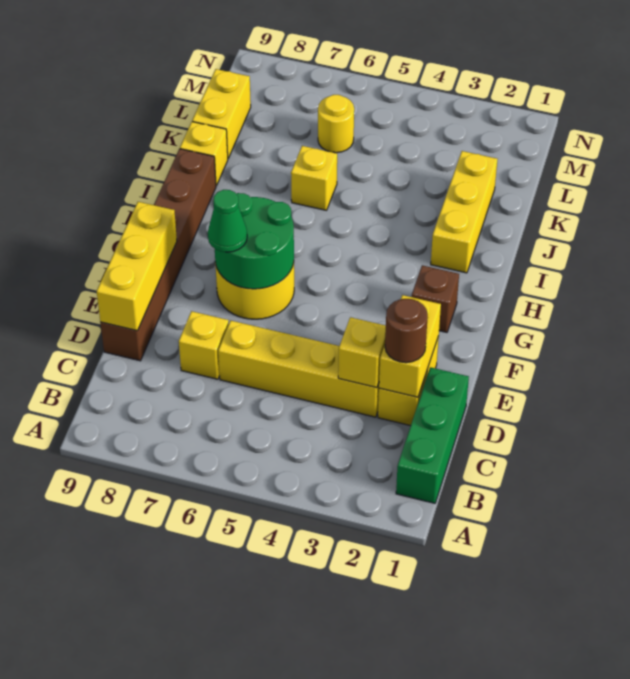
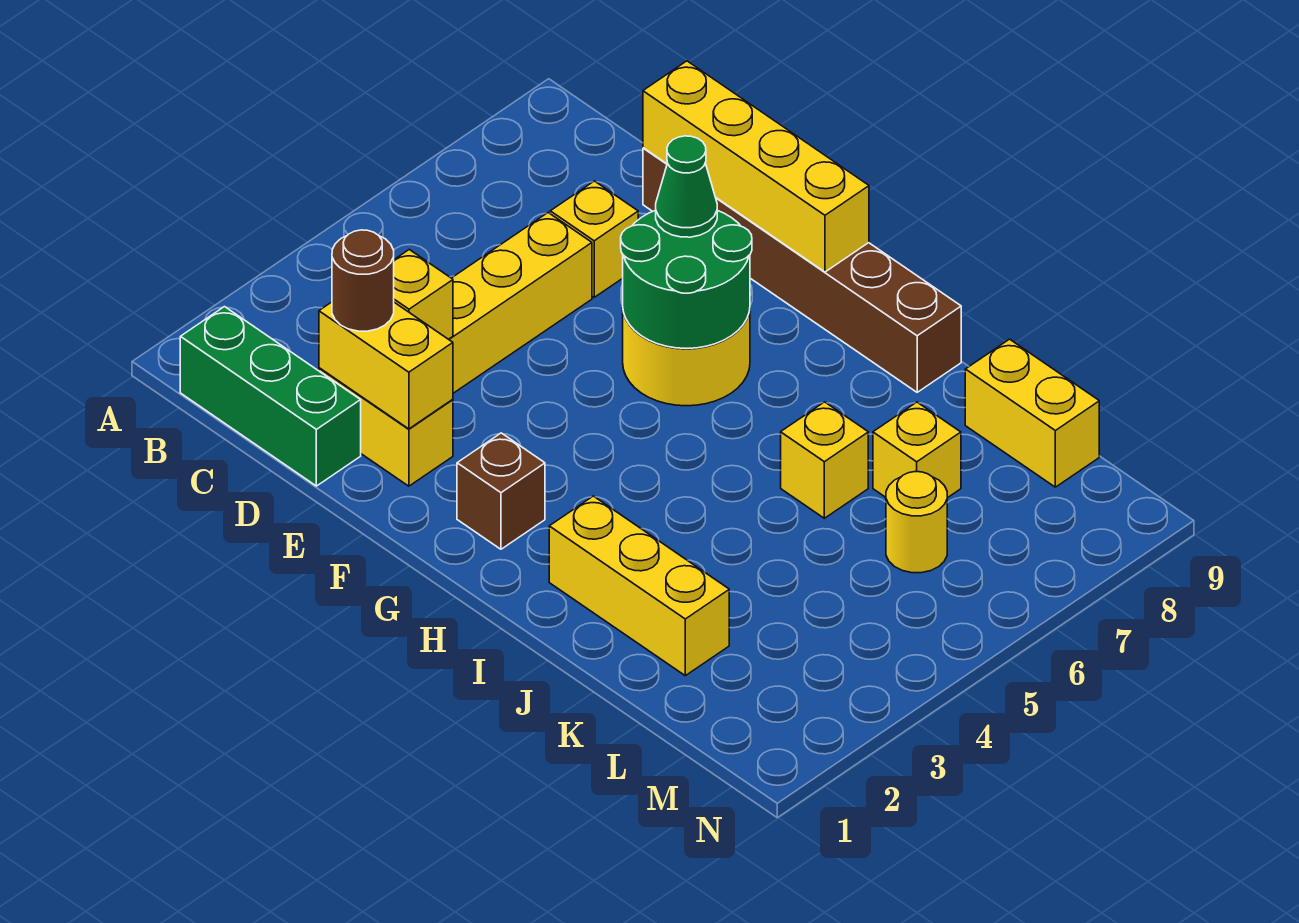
yellow 1x3 brick [97,202,177,331] -> yellow 1x4 brick [643,61,869,272]
yellow 1x1 brick [180,122,228,186] -> yellow 1x1 brick moved to [873,402,961,498]

